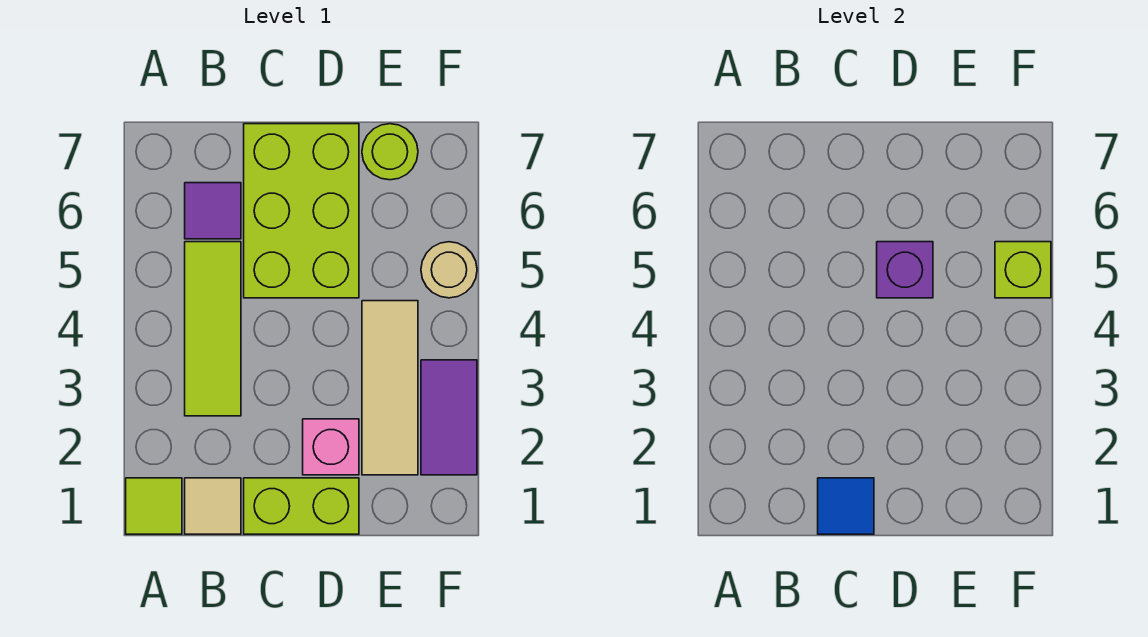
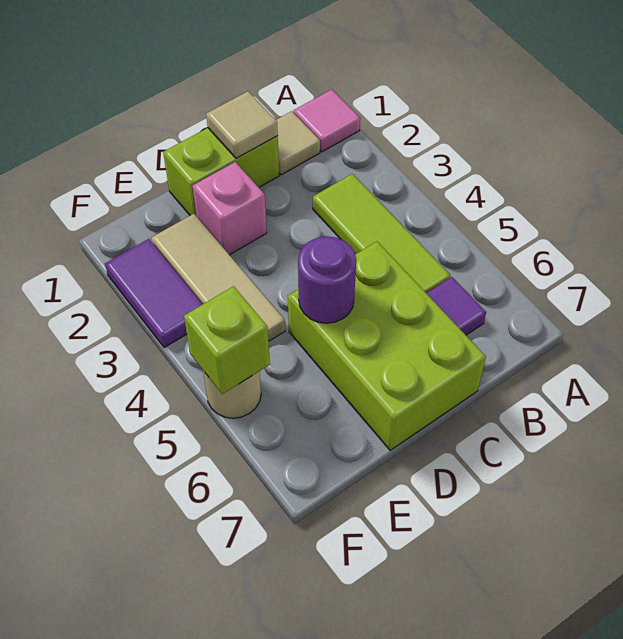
lime 1x1 tile [126,478,182,534] -> pink 1x1 tile [294,89,360,152]
blue 1x1 tile [818,478,874,534] -> tan 1x1 tile [206,91,278,158]
purple 1x1 brick [877,242,933,298] -> purple 1x1 round brick [298,236,356,323]
lime 1x1 round brick [362,124,418,180] -> none

